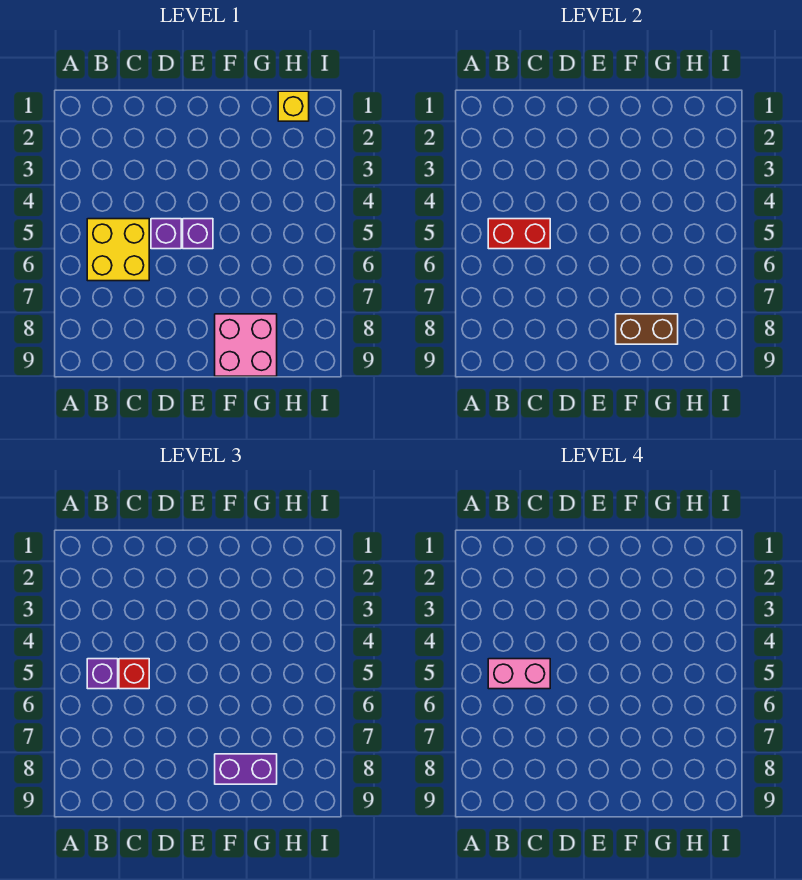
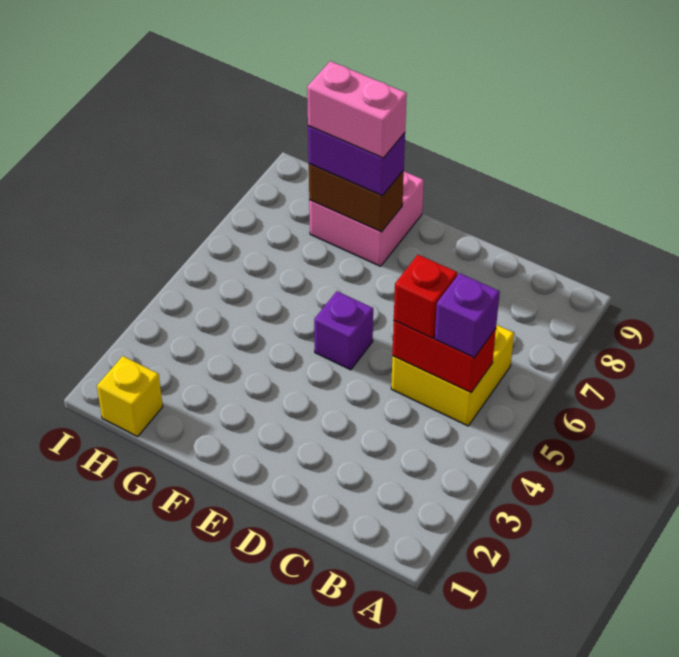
pink 1x2 brick [488,659,550,689] -> pink 1x2 brick moved to [307,61,407,158]
purple 1x1 brick [151,219,181,249] -> none

